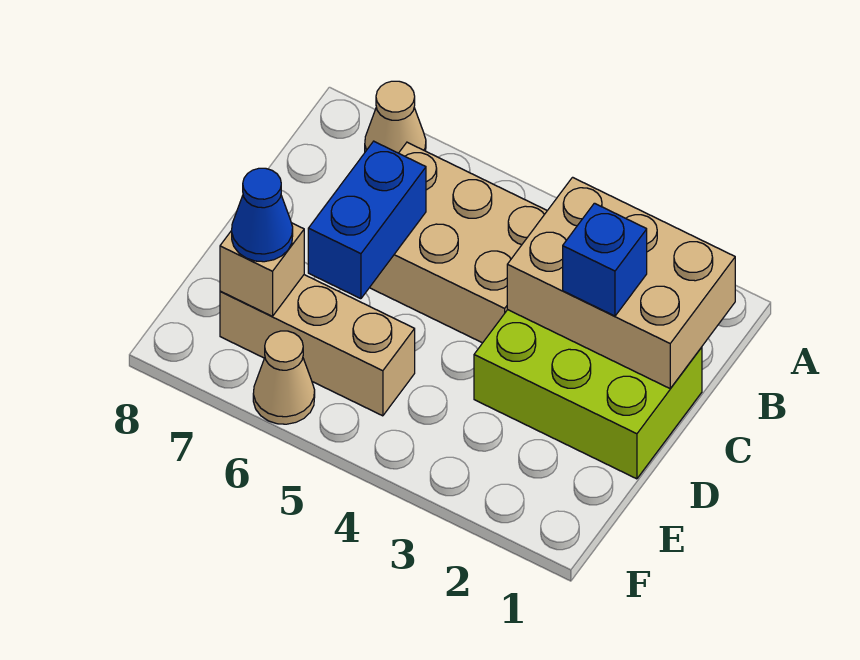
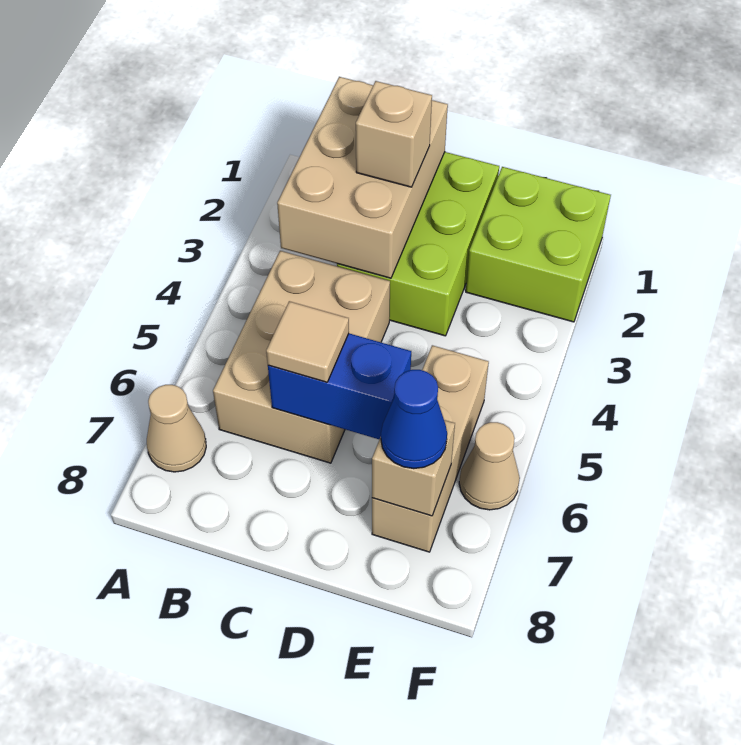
blue 1x1 brick [563,203,647,316] -> tan 1x1 brick [356,81,432,187]
none -> tan 1x1 tile [266,301,349,382]
none -> lime 2x2 brick [466,167,611,322]

